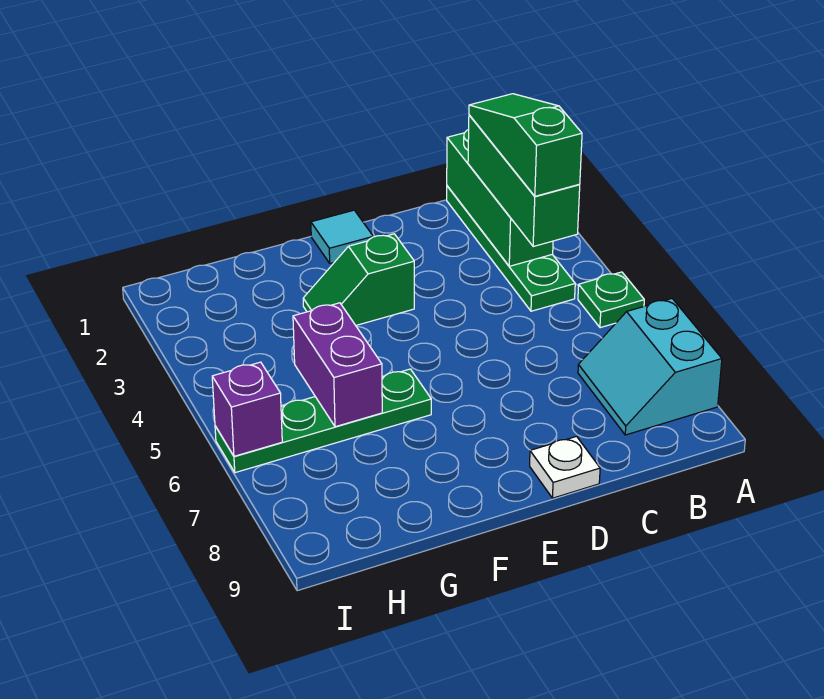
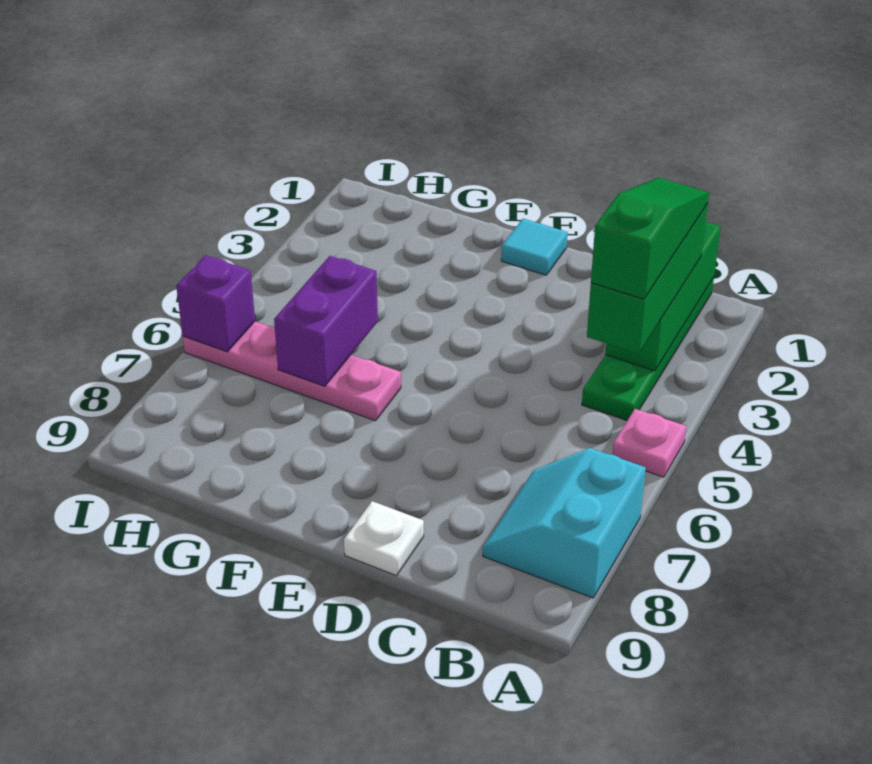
green 1x1 plate [578,272,644,328] -> pink 1x1 plate [612,409,686,477]
green 1x2 slope [303,234,414,325] -> none
green 1x4 plate [215,369,431,473] -> pink 1x4 plate [183,322,401,421]

